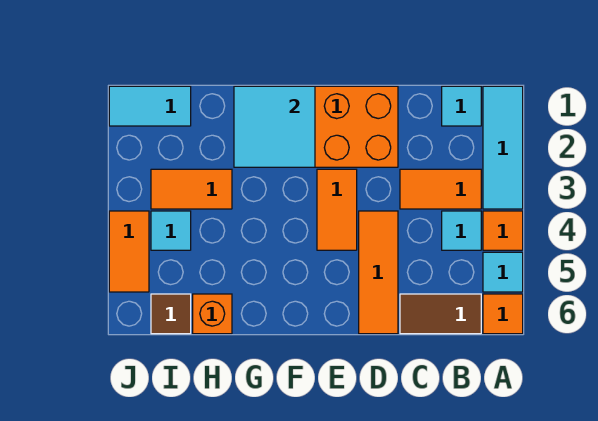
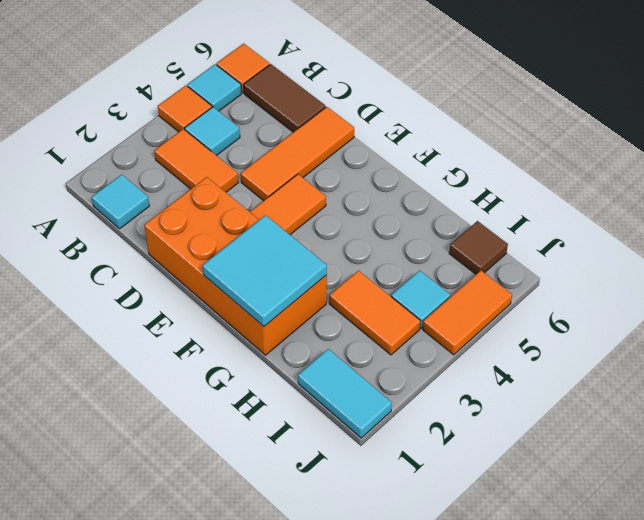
cyan 1x3 tile [483,86,523,209] -> none
orange 1x1 brick [193,294,232,334] -> none

